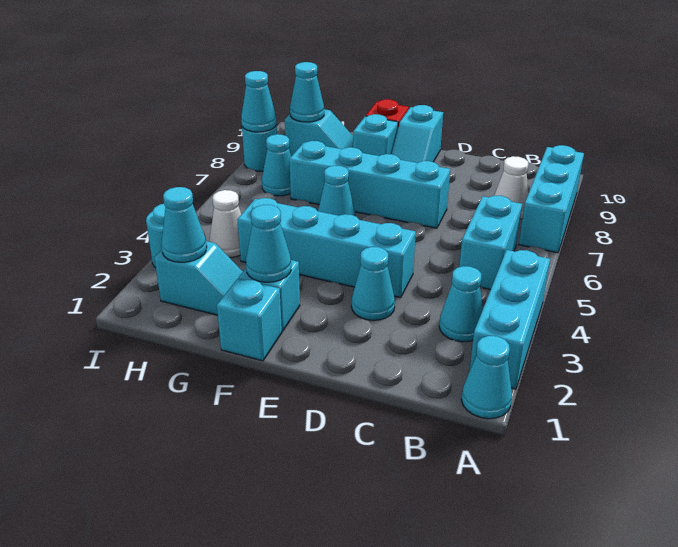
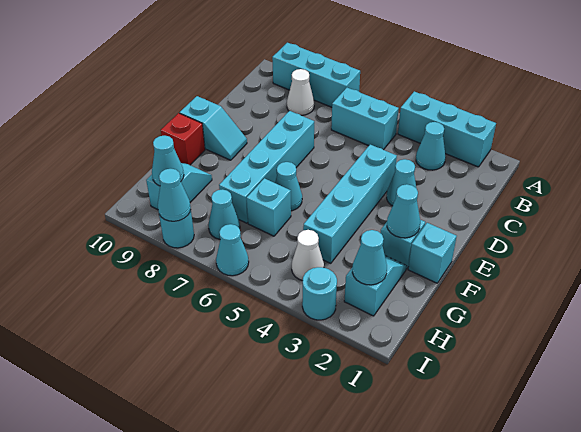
cyan 1x1 cone [462,336,512,419] -> cyan 1x1 cone moved to [216,224,249,276]
cyan 1x1 brick [353,114,398,156] -> cyan 1x1 brick moved to [247,178,291,236]

